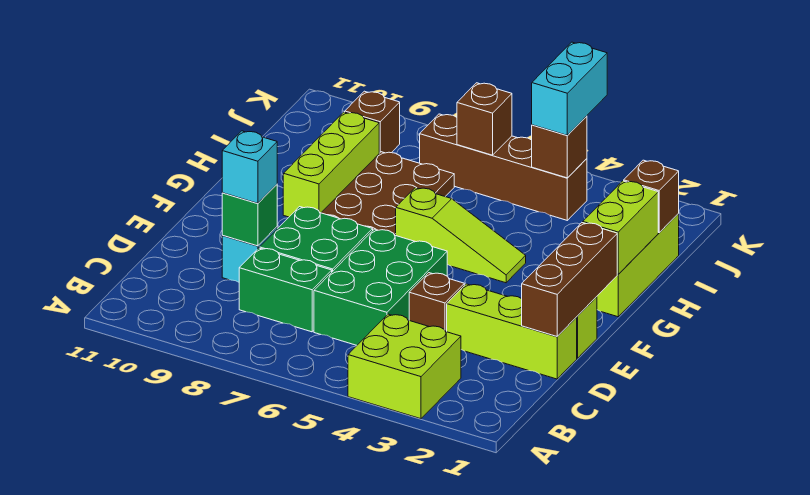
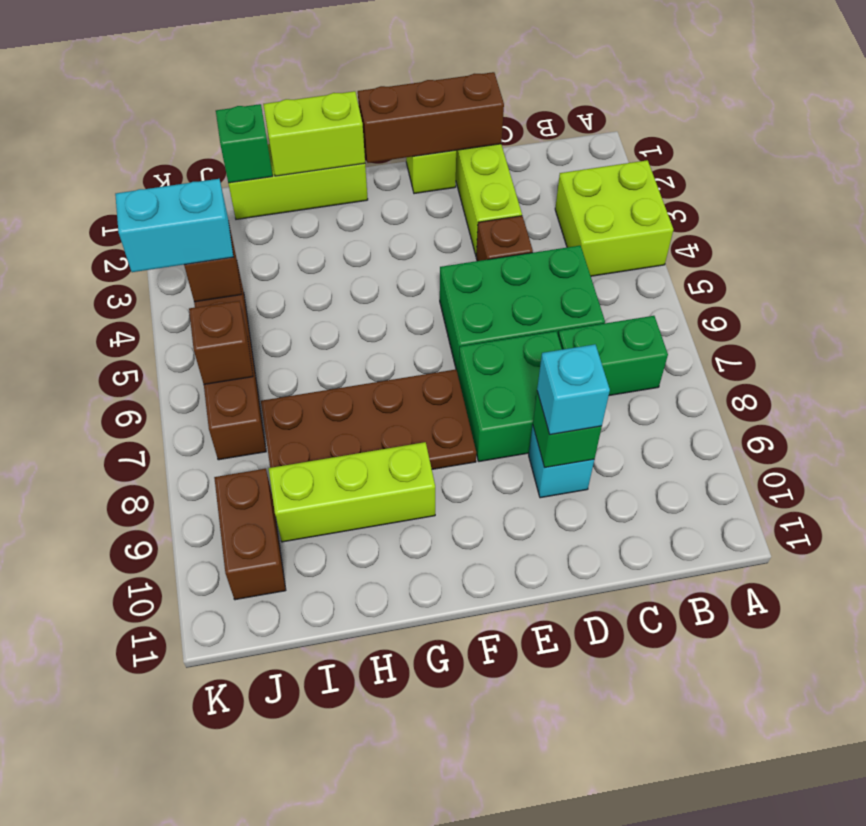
green 1x2 brick [239,248,332,332] -> green 1x2 brick turned to [558,316,668,396]
lime 1x3 slope [396,188,526,283] -> none
brown 1x1 brick [624,160,679,233] -> green 1x1 brick [216,104,273,183]
brown 1x1 brick [345,91,400,153] -> brown 1x2 brick [214,469,286,600]

